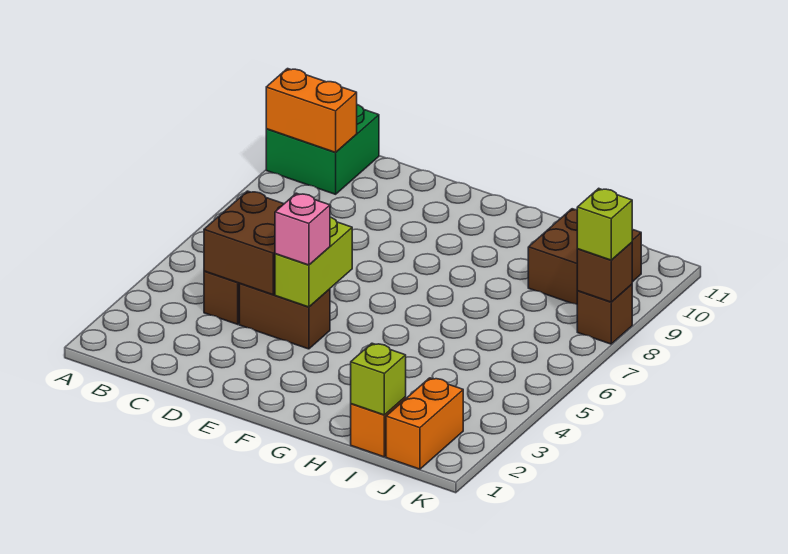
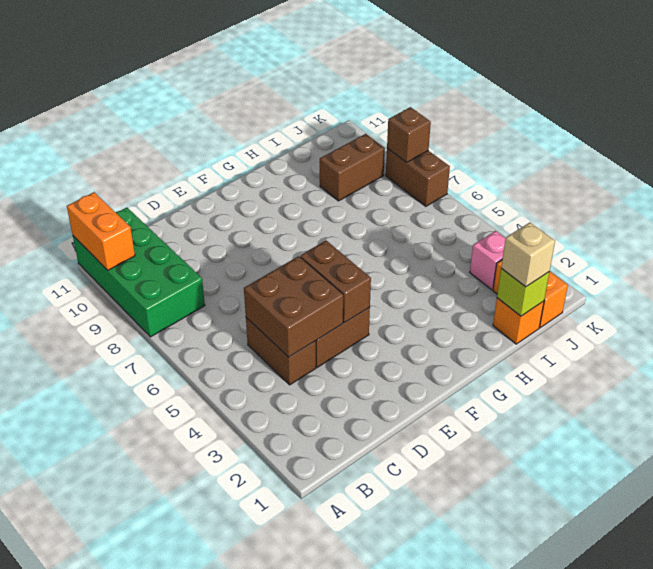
green 2x2 brick [266,105,379,194] -> green 2x4 brick [73,208,205,337]
orange 1x2 brick [266,69,357,152] -> orange 1x2 brick turned to [67,192,135,270]
lime 1x2 brick [275,217,352,307] -> brown 1x2 brick [300,241,371,323]
pink 1x1 brick [275,193,330,265] -> pink 1x1 brick moved to [470,231,505,290]
none -> tan 1x1 brick [501,223,555,287]
brown 2x2 brick [528,209,641,304] -> brown 1x2 brick [320,134,385,201]
brown 1x1 brick [577,284,632,344] -> brown 1x2 brick [386,148,450,206]
lime 1x1 brick [577,188,632,260] -> none

